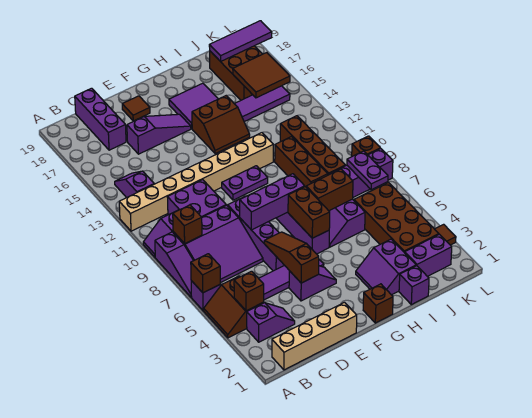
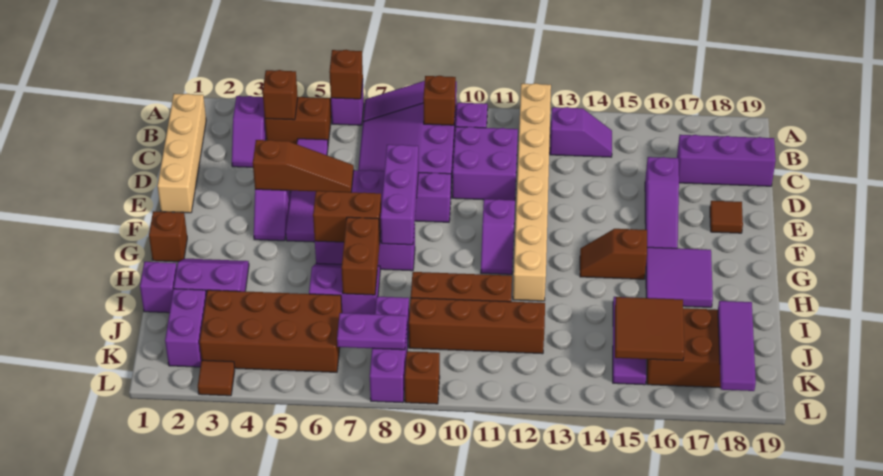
purple 1x2 plate [222,166,268,200] -> purple 1x2 slope [481,199,515,274]
brown 2x2 slope [192,96,250,154] -> brown 1x2 slope [580,229,647,279]

